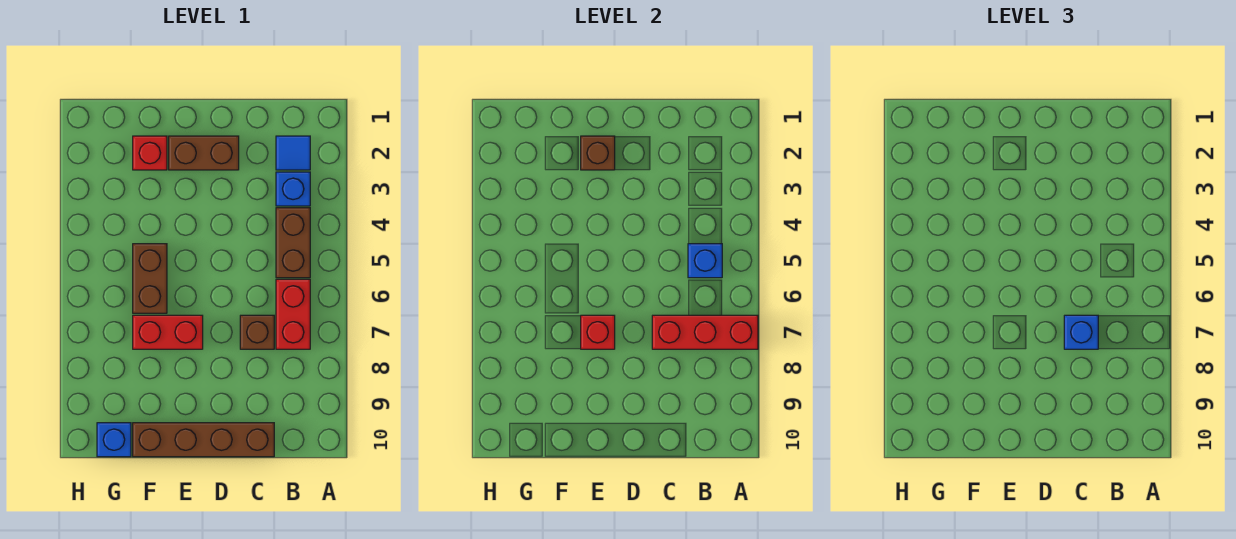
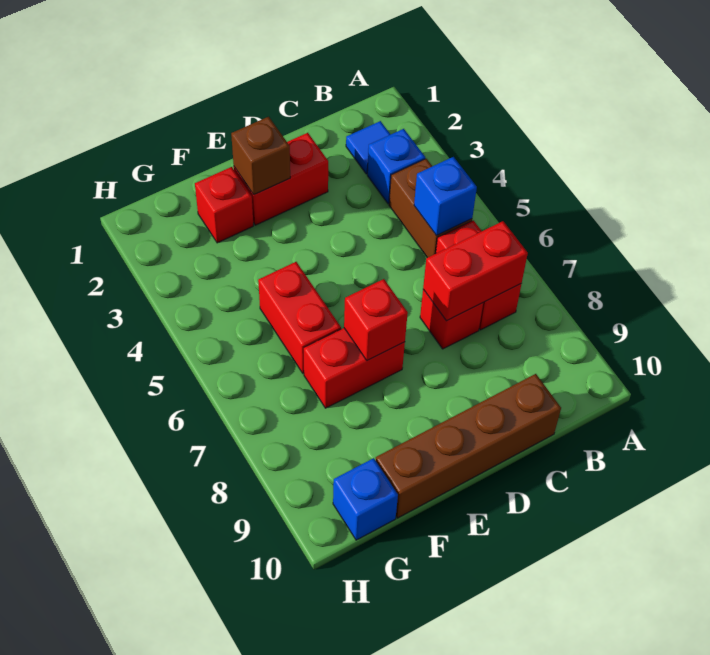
red 1x3 brick [652,315,758,349] -> red 1x2 brick [423,221,528,321]
brown 1x1 brick [240,315,274,349] -> red 1x1 brick [420,289,483,349]
blue 1x1 brick [1064,315,1098,349] -> none
brown 1x2 brick [169,136,239,170] -> red 1x2 brick [234,133,328,225]
brown 1x2 brick [133,244,167,313] -> red 1x2 brick [258,262,341,373]

